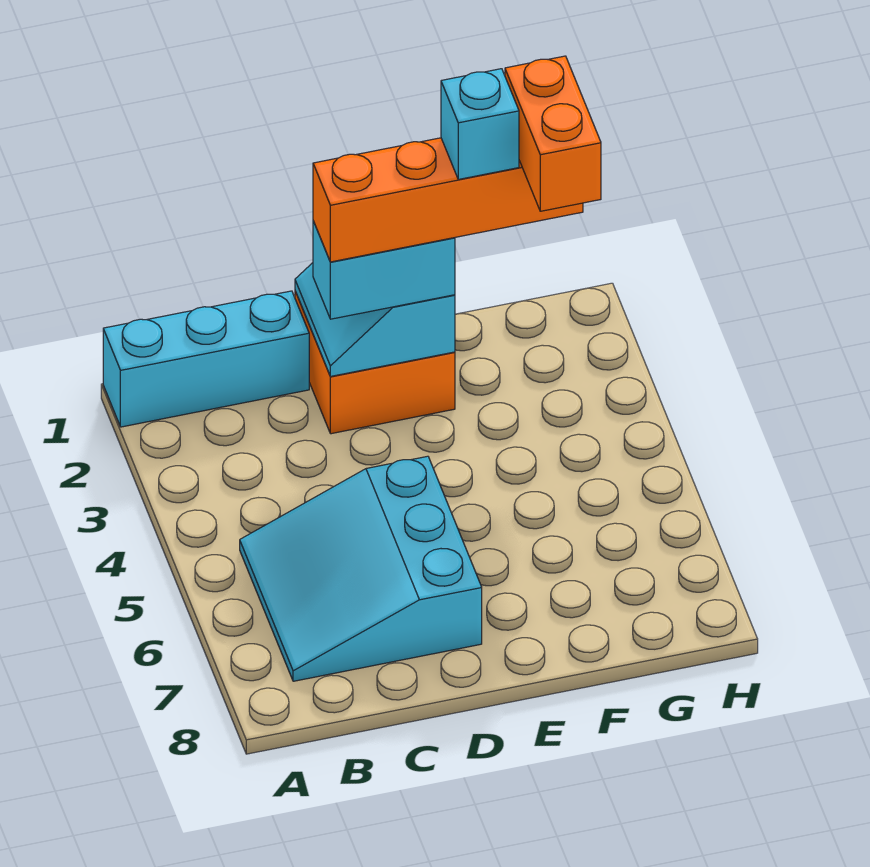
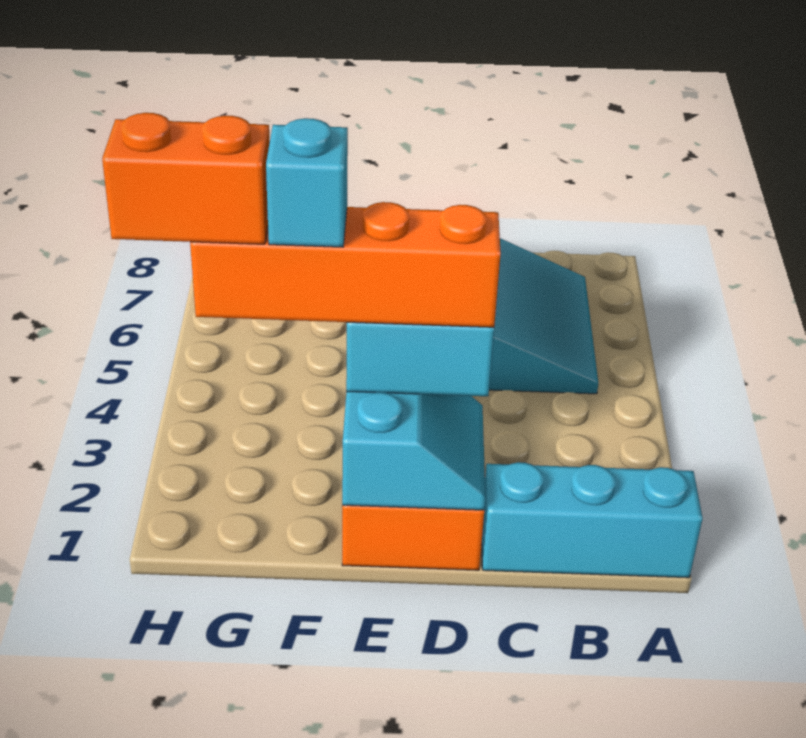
orange 1x2 brick [505,56,601,211] -> orange 1x2 brick turned to [102,113,270,244]

